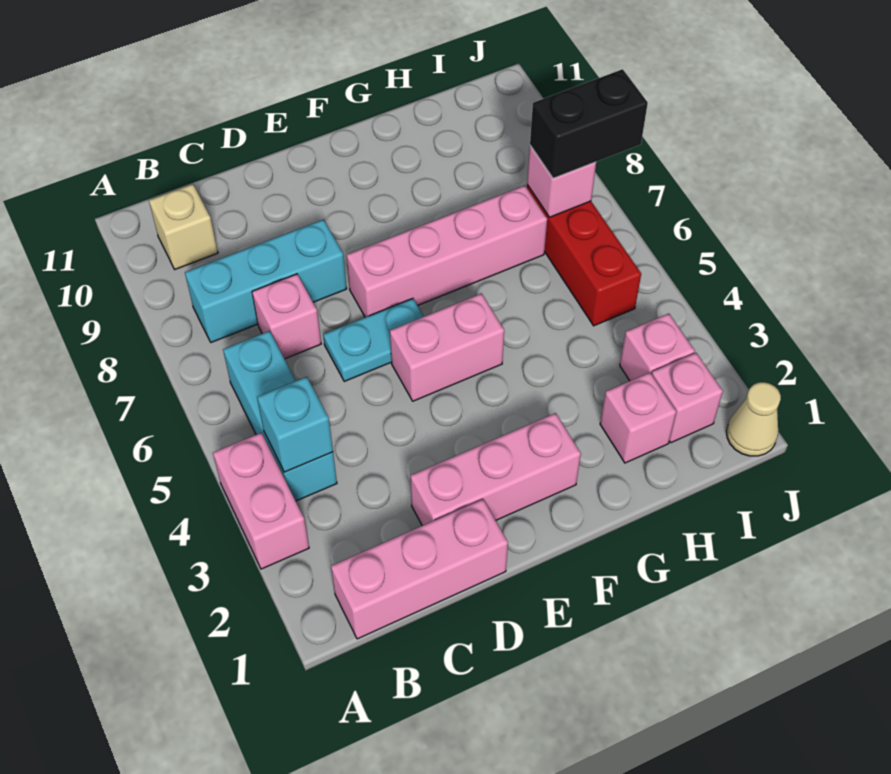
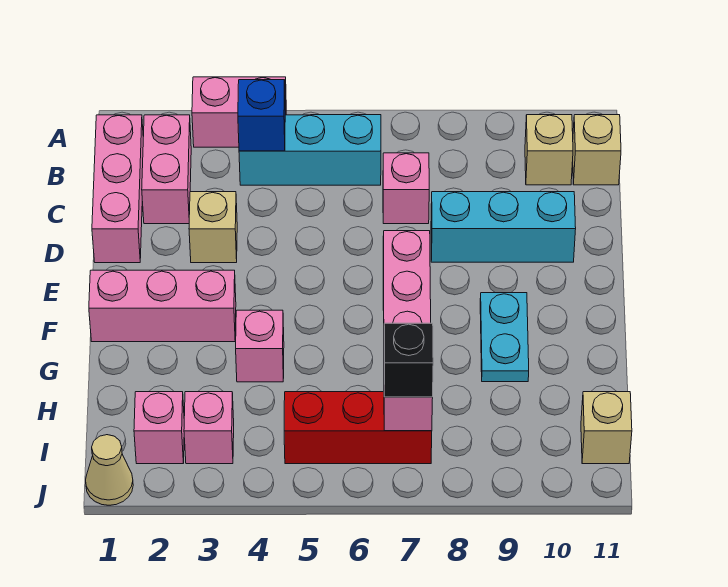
cyan 1x1 brick [257,377,333,472] -> blue 1x1 brick [238,80,285,151]
cyan 1x3 brick [185,220,347,342] -> cyan 1x3 brick turned to [431,192,576,262]
none -> tan 1x1 brick [573,115,621,185]
pink 1x3 brick [411,413,581,526] -> pink 1x3 brick turned to [89,270,236,342]
none -> tan 1x1 brick [189,192,237,263]
cyan 1x2 plate [323,298,424,381] -> cyan 1x2 plate moved to [480,293,529,382]
pink 1x2 brick [390,294,504,401] -> pink 1x2 brick moved to [142,115,191,224]
pink 1x1 brick [600,373,676,463] -> pink 1x1 brick moved to [236,310,284,382]
black 1x2 brick [530,69,648,178] -> black 1x1 brick [384,323,433,397]
none -> tan 1x1 brick [581,392,632,464]

